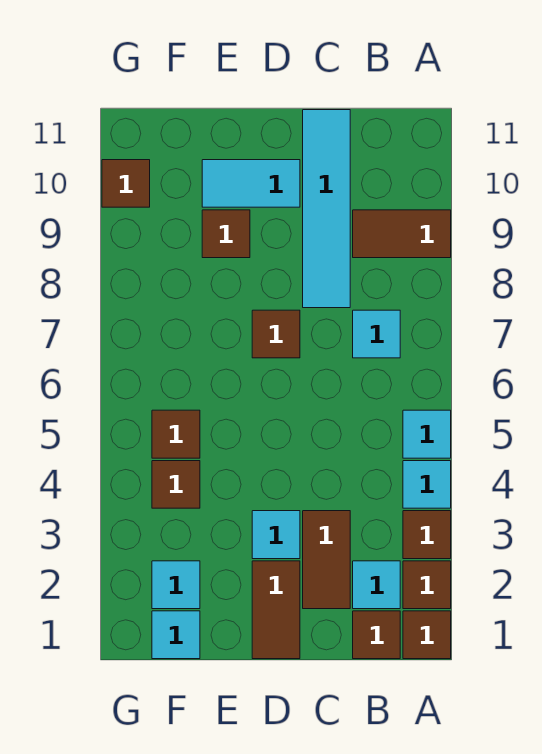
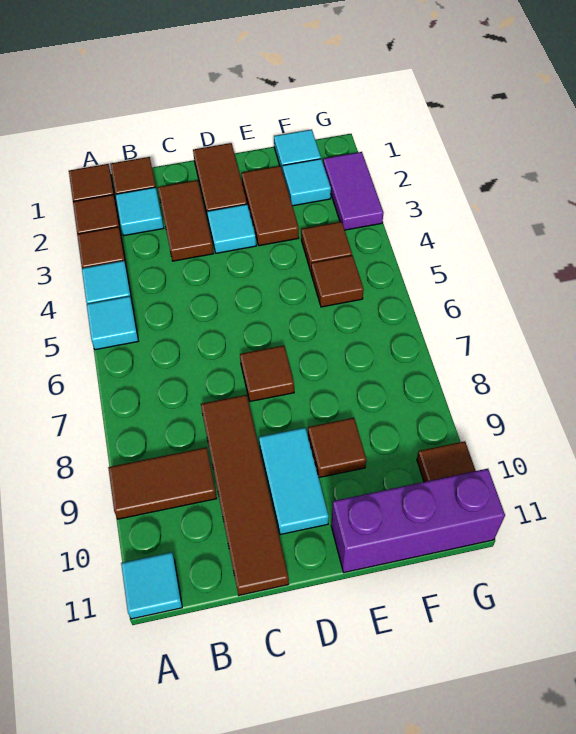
cyan 1x1 tile [353,310,400,358] -> cyan 1x1 tile moved to [121,552,182,619]
cyan 1x4 tile [303,110,350,308] -> brown 1x4 tile [201,395,289,595]
cyan 1x2 tile [202,160,300,207] -> cyan 1x2 tile turned to [259,428,329,535]
none -> brown 1x2 tile [241,166,299,246]
none -> purple 1x3 brick [331,469,505,572]
none -> purple 1x2 tile [323,152,384,230]

